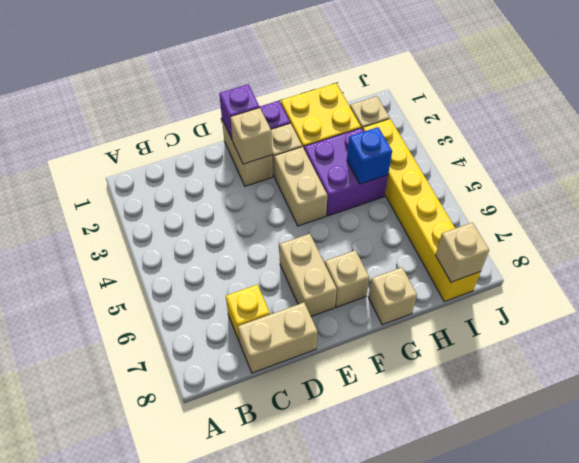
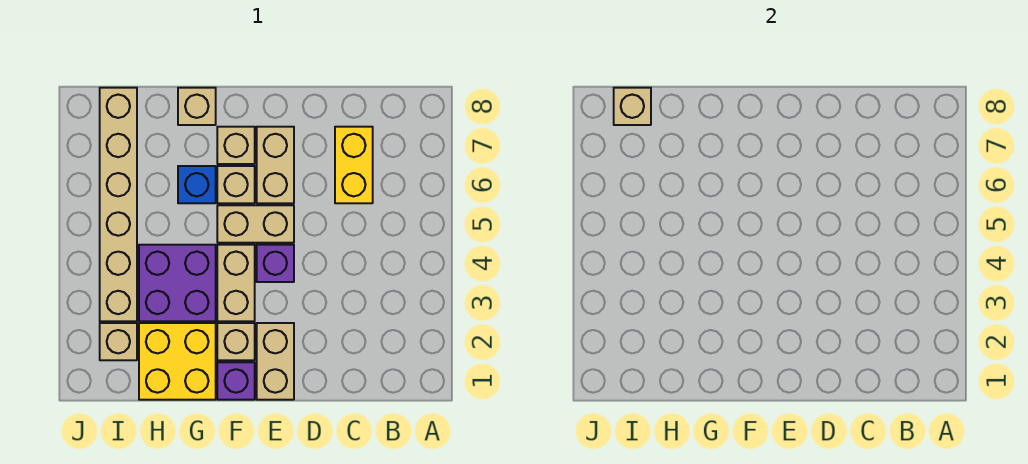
yellow 1x1 brick [226,285,270,342] -> yellow 1x2 brick [335,127,373,203]
tan 1x2 brick [238,303,318,373] -> tan 1x2 brick moved to [217,205,294,243]
purple 1x1 brick [219,84,260,139] -> purple 1x1 brick moved to [257,245,294,282]
tan 1x1 brick [230,108,272,164] -> tan 1x1 brick moved to [217,166,255,203]
blue 1x1 brick [347,127,392,184] -> blue 1x1 brick moved to [178,166,216,203]
yellow 1x6 brick [363,119,480,302] -> tan 1x6 brick [100,88,137,321]

